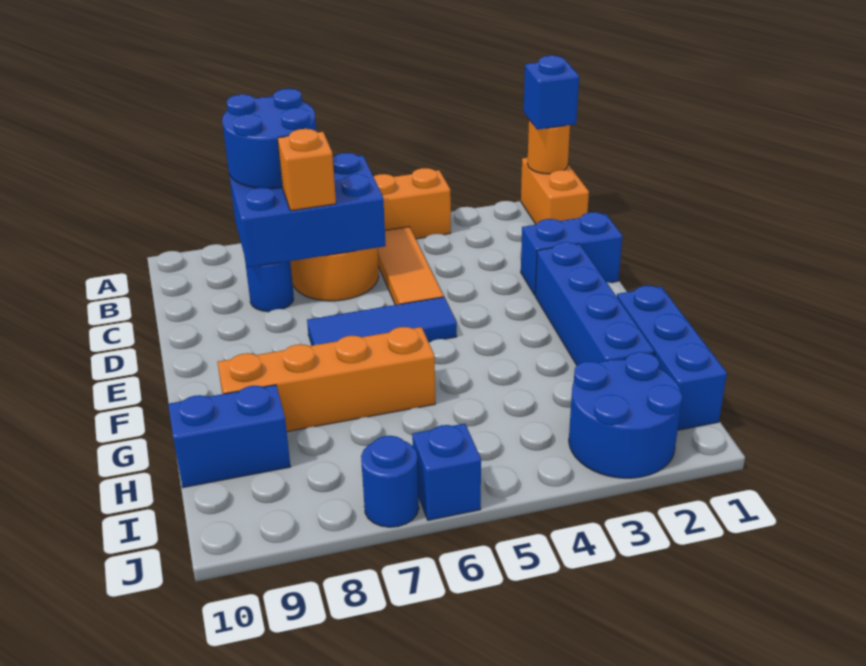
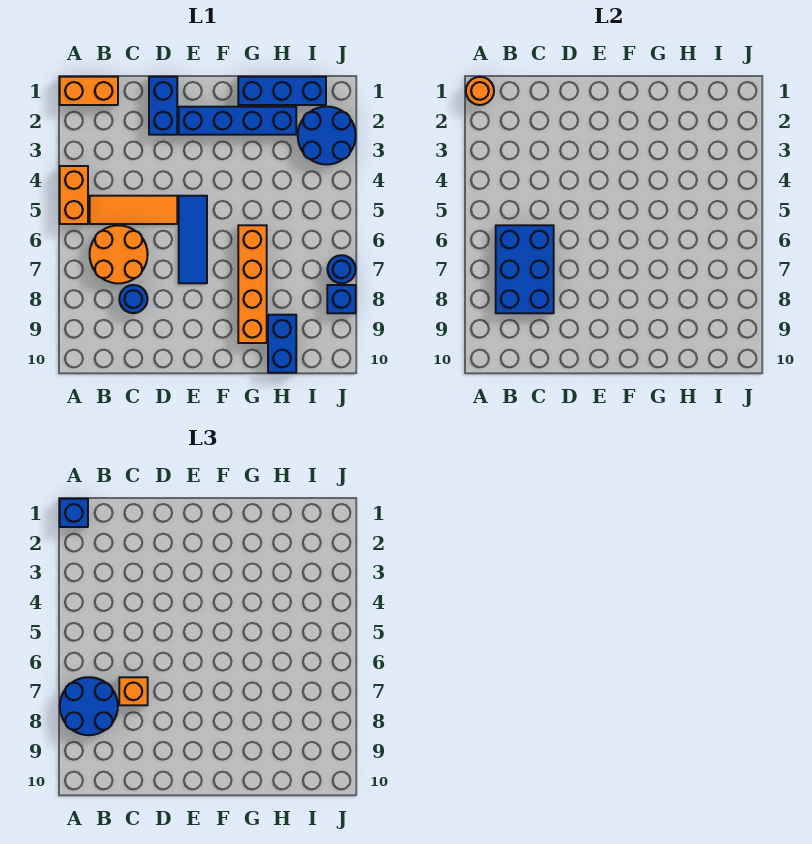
blue 1x1 brick [412,424,481,520] -> blue 1x1 brick moved to [327,285,356,313]

